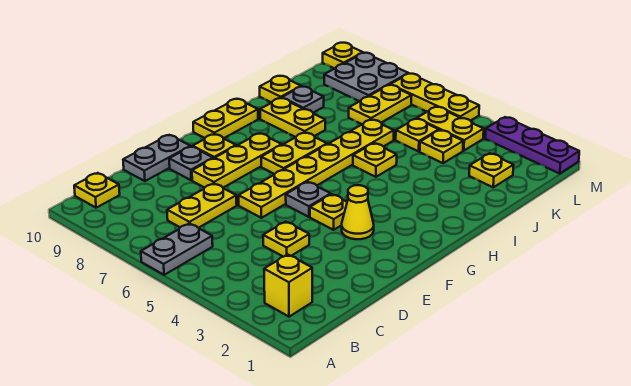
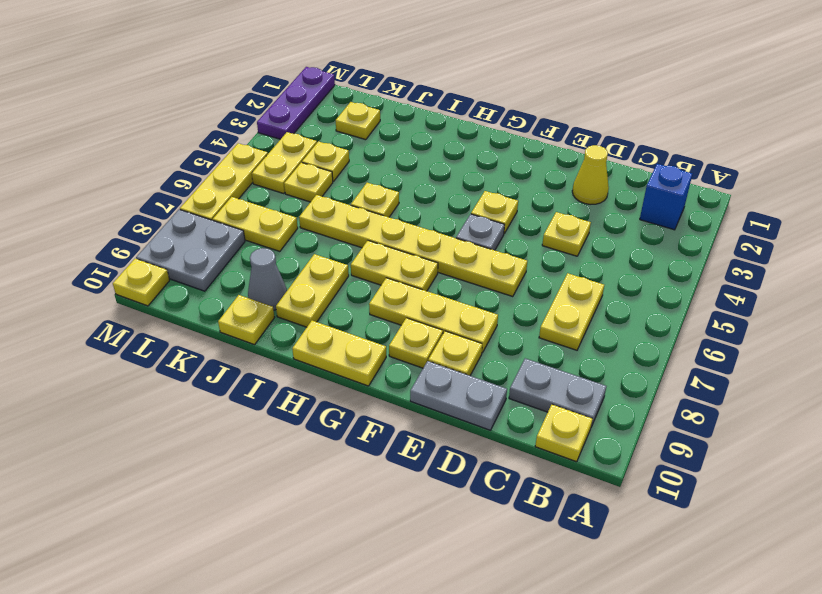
grey 1x2 plate [141,223,213,275] -> grey 1x2 plate moved to [509,358,606,427]
yellow 1x1 brick [264,254,312,317] -> blue 1x1 brick [640,164,692,230]
yellow 1x2 plate [167,184,237,228] -> yellow 1x2 plate turned to [539,273,604,350]
grey 1x1 plate [169,146,213,180] -> yellow 1x1 plate [428,331,482,376]
yellow 1x1 cone [342,185,374,239] -> yellow 1x1 cone moved to [572,145,609,205]
grey 1x1 plate [282,87,324,113] -> grey 1x1 cone [248,248,287,310]

